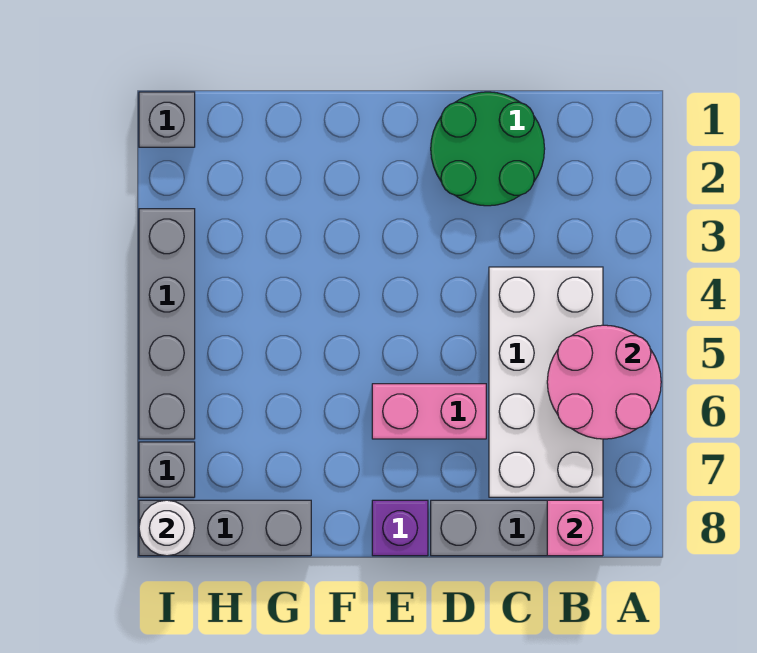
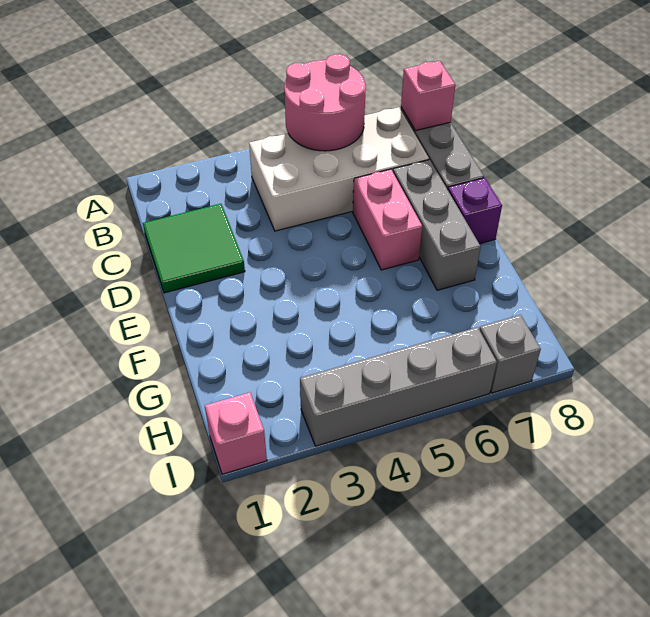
green 2x2 round brick [431,92,545,206] -> green 2x2 tile [143,204,245,293]
grey 1x3 brick [139,500,311,556] -> grey 1x3 brick moved to [393,160,481,290]
grey 1x1 brick [139,92,195,147] -> pink 1x1 brick [205,392,267,474]
white 1x1 round brick [139,500,195,556] -> none

